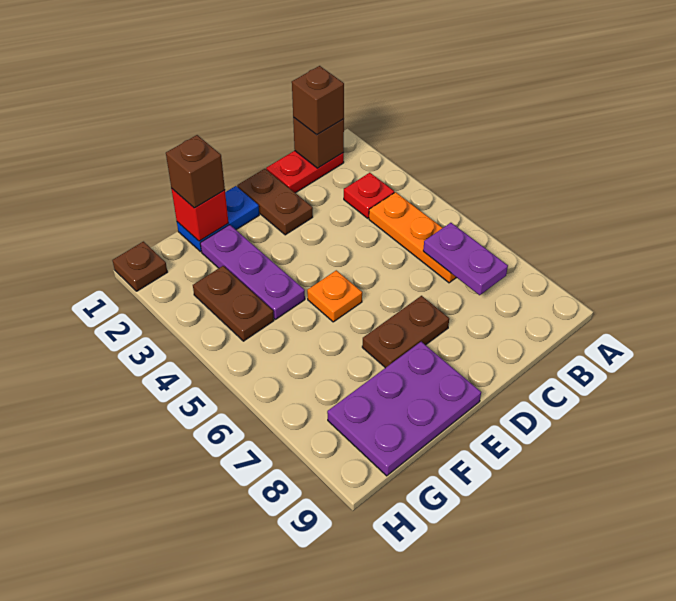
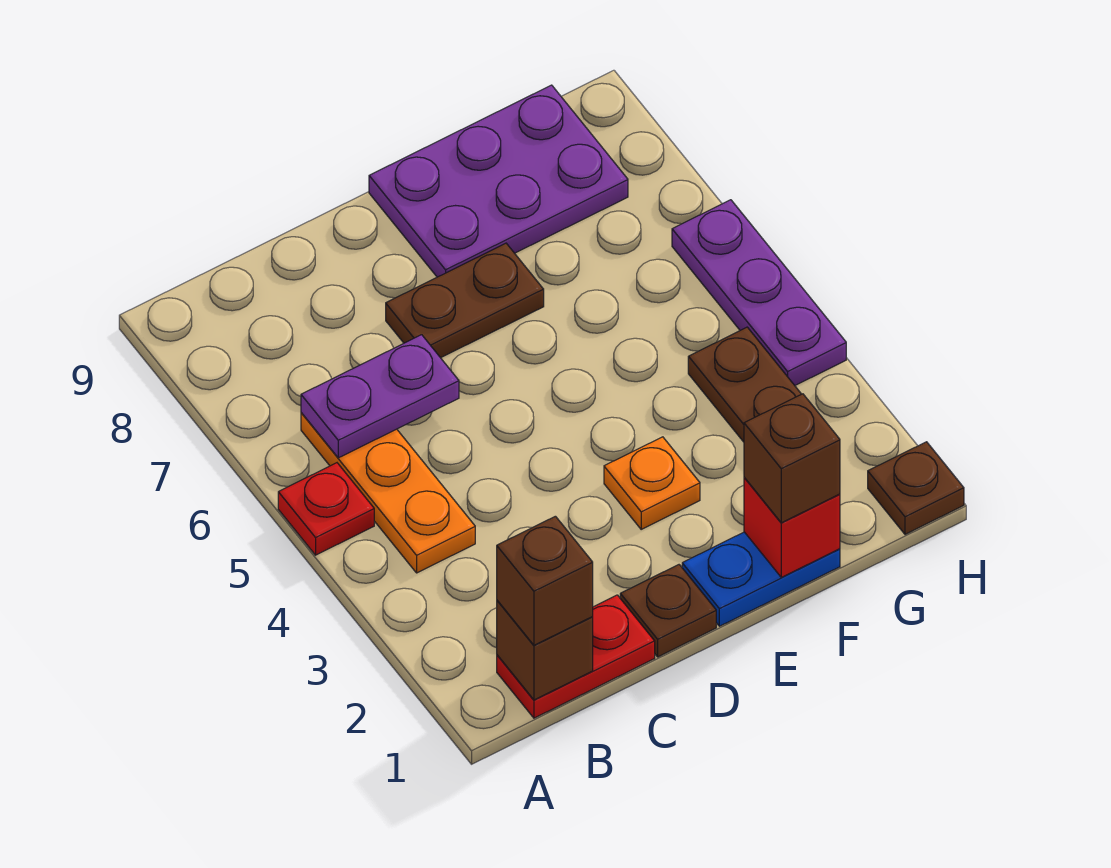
red 1x1 plate [344,173,394,218] -> red 1x1 plate moved to [278,463,374,555]
purple 1x2 plate [423,223,508,295] -> purple 1x2 plate turned to [301,335,459,458]
brown 1x2 plate [237,169,313,235] -> brown 1x1 plate [620,565,716,657]
orange 1x1 plate [307,270,362,322] -> orange 1x1 plate moved to [604,437,700,529]
purple 1x3 plate [200,225,305,319] -> purple 1x3 plate moved to [672,200,846,385]

